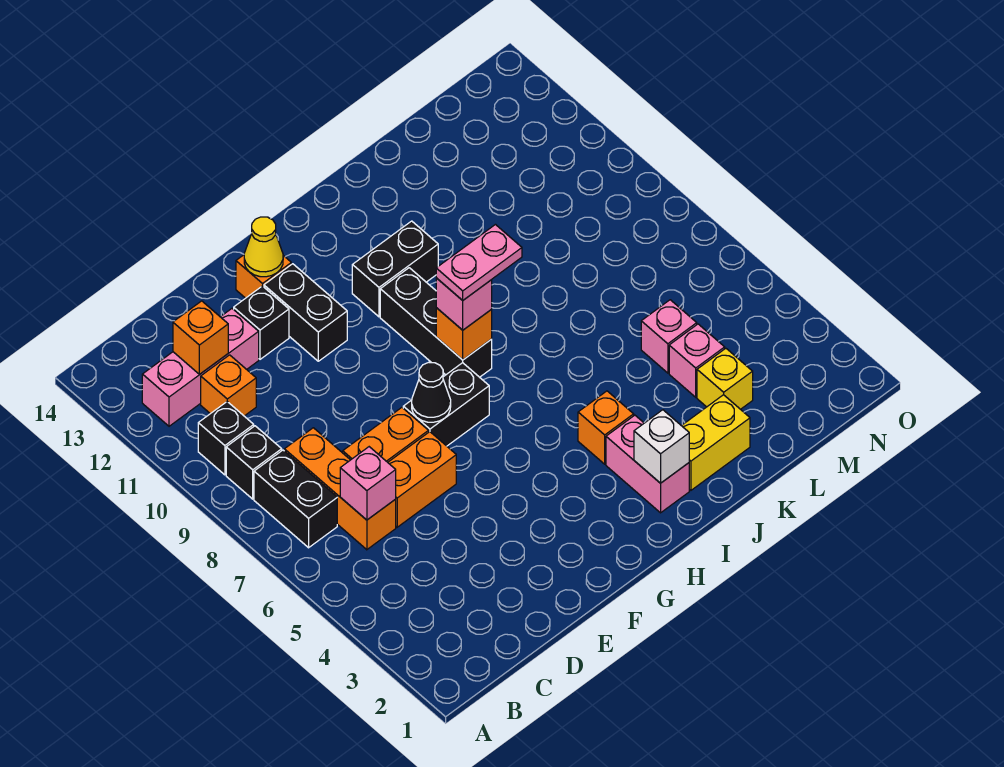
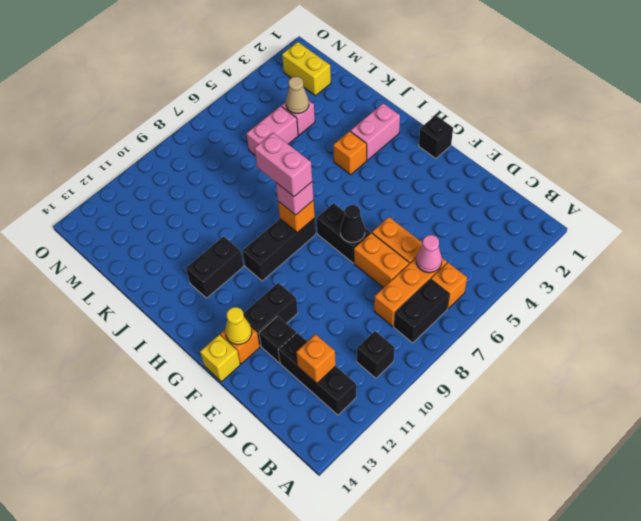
black 1x1 brick [226,426,282,499] -> black 1x1 brick moved to [419,115,453,159]
pink 1x3 brick [142,309,259,426] -> black 1x3 brick [278,333,356,415]
pink 1x1 brick [340,447,396,520] -> pink 1x1 cone [416,235,442,273]
orange 1x1 brick [201,355,256,416] -> orange 1x1 brick moved to [431,263,467,309]
pink 1x2 plate [436,225,522,300] -> pink 1x2 brick [254,133,312,197]
black 1x2 brick [352,221,438,317] -> black 1x2 brick turned to [186,236,244,298]
white 1x1 brick [634,410,689,483] -> none
yellow 1x2 brick [682,395,750,490] -> yellow 1x2 brick moved to [282,42,331,96]
yellow 1x1 brick [697,348,753,409] -> yellow 1x1 brick moved to [200,335,240,382]
none -> tan 1x1 cone [286,77,309,113]
pink 1x1 brick [641,300,697,373] -> pink 1x2 brick [247,106,298,155]

